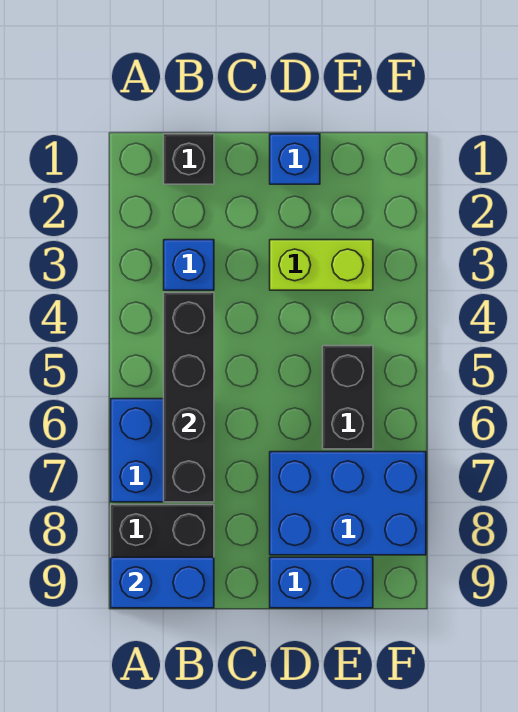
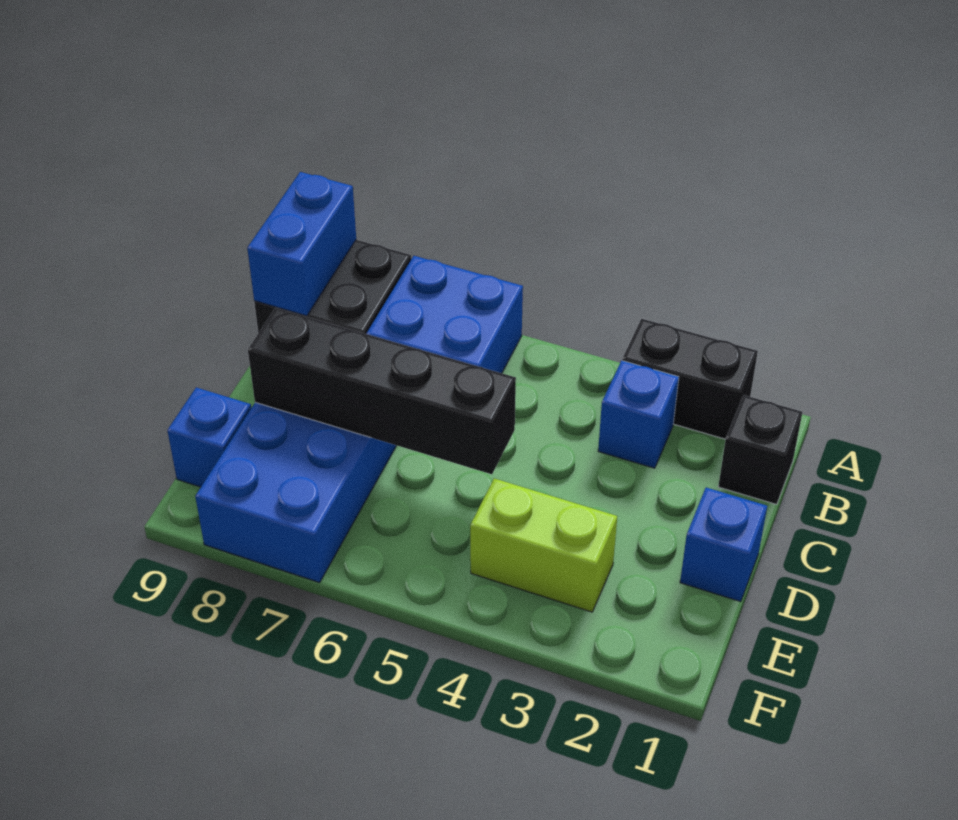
black 1x4 brick [164,293,214,502] -> black 1x4 brick moved to [248,308,516,474]
lime 1x2 brick [270,240,373,290] -> lime 1x2 brick turned to [470,478,617,612]
blue 1x2 brick [270,557,373,608] -> blue 1x1 brick [167,387,251,487]
black 1x2 brick [323,346,373,449] -> black 1x2 brick moved to [622,319,758,439]

